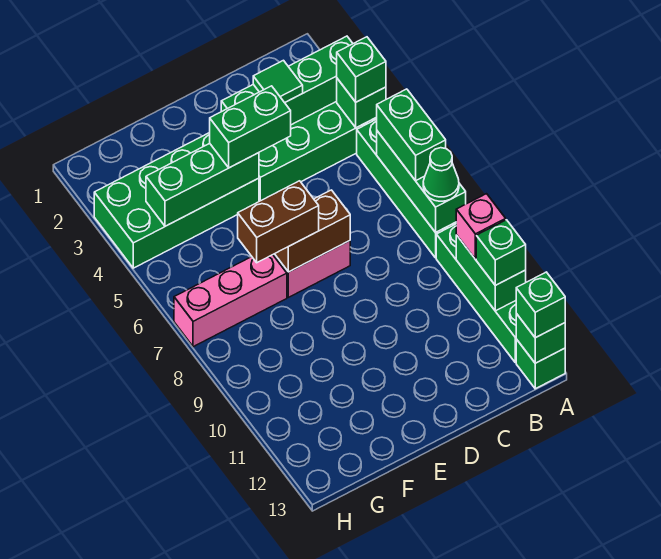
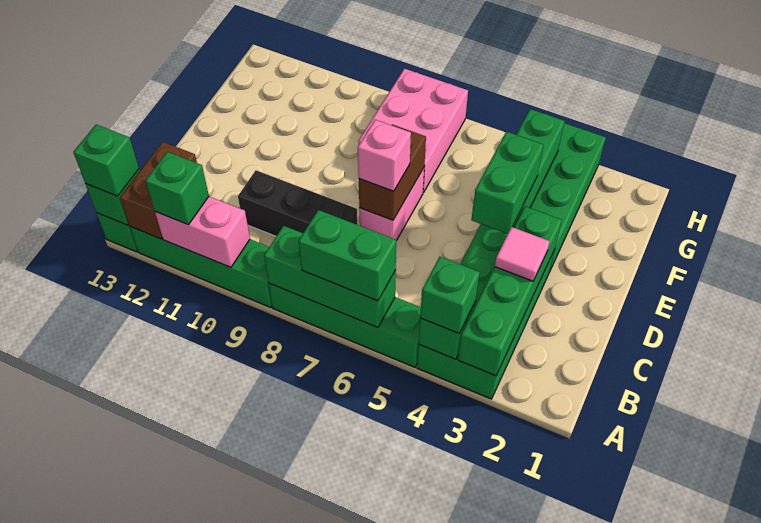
green 1x1 cone [423,148,459,201] -> none
green 1x2 brick [456,235,526,311] -> pink 1x2 brick [155,197,250,267]
pink 1x1 brick [456,194,506,259] -> pink 1x1 brick moved to [358,120,411,191]
green 1x1 tile [253,60,303,103] -> pink 1x1 tile [495,227,550,281]
none -> black 1x3 brick [238,170,357,236]
brown 1x2 brick [238,181,319,263] -> brown 1x2 brick moved to [120,142,197,239]
pink 1x3 brick [174,255,287,347] -> pink 2x3 brick [358,69,468,193]

